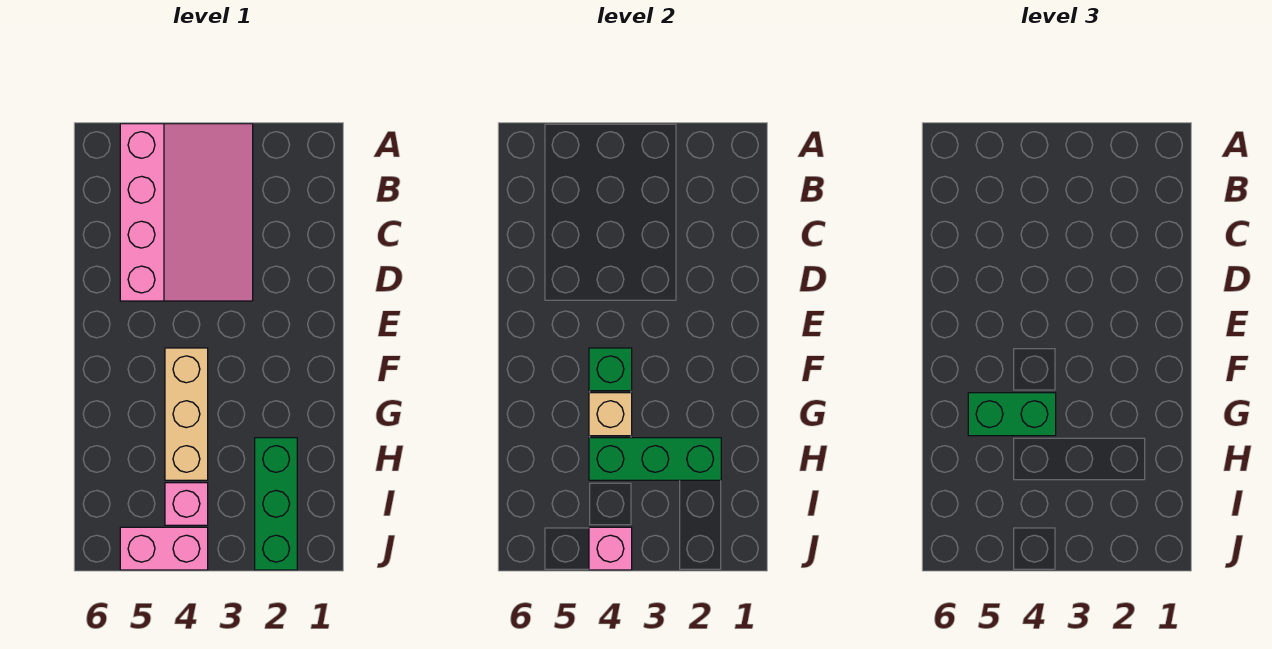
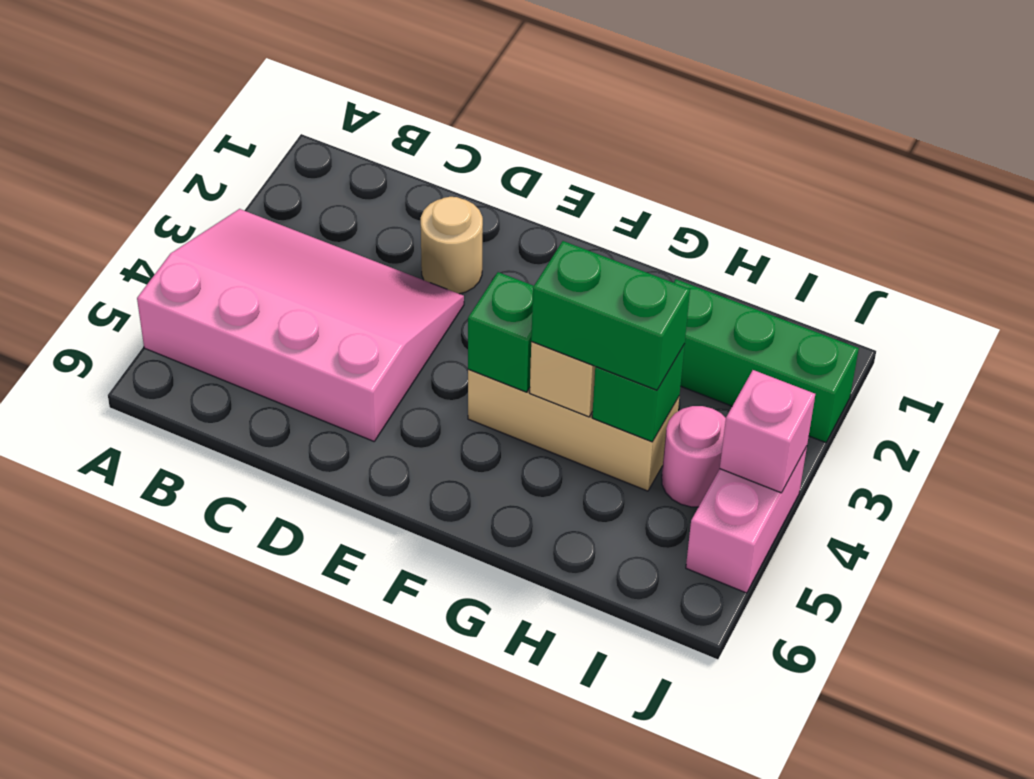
none -> tan 1x1 round brick [421,197,483,294]
green 1x2 brick [968,393,1056,436] -> green 1x2 brick turned to [531,241,690,390]
green 1x3 brick [589,438,721,480] -> green 1x1 brick [592,344,685,442]
pink 1x1 brick [165,483,208,525] -> pink 1x1 round brick [662,406,726,507]

